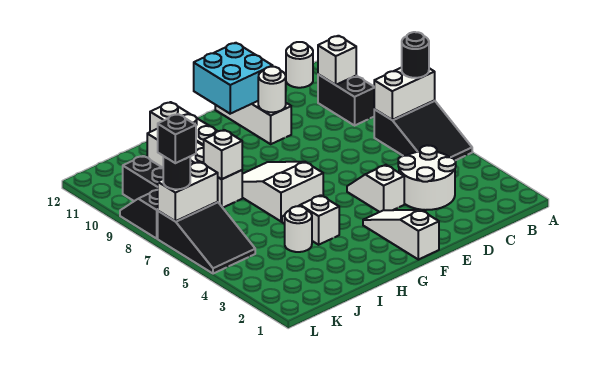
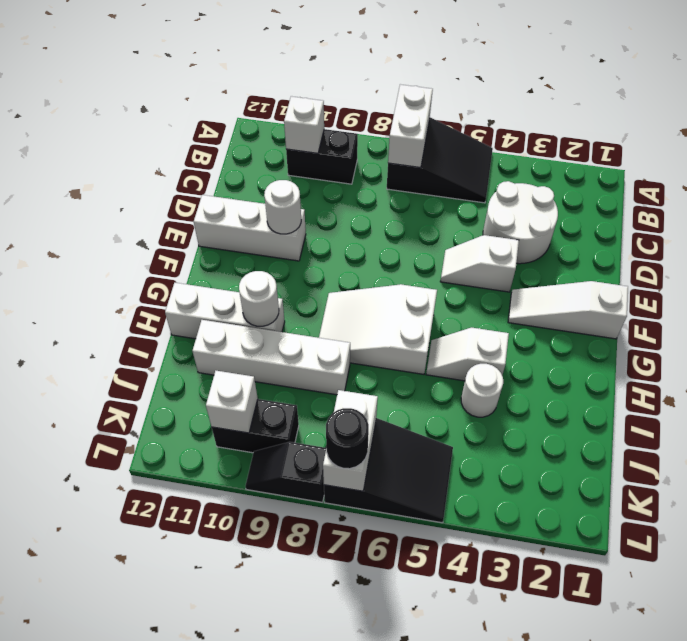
black 1x1 round brick [402,32,429,78] -> none
white 1x1 round brick [286,42,313,88] -> white 1x1 round brick moved to [239,271,279,326]
cyan 2x2 brick [194,43,273,114] -> none
white 1x1 brick [204,130,242,179] -> white 1x1 brick moved to [206,371,258,433]
black 1x1 brick [158,114,196,163] -> none

